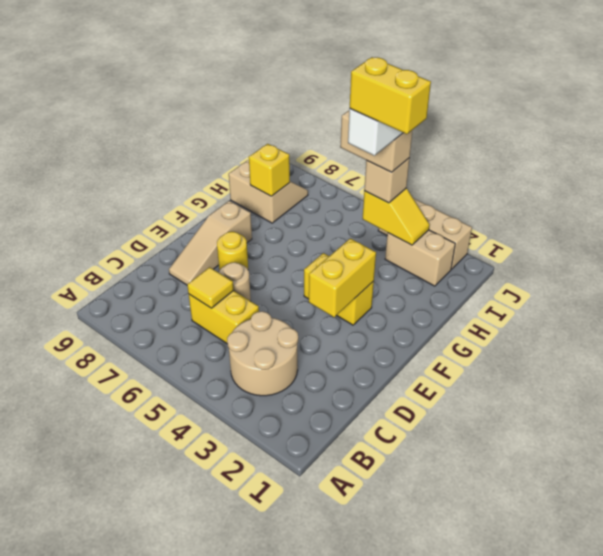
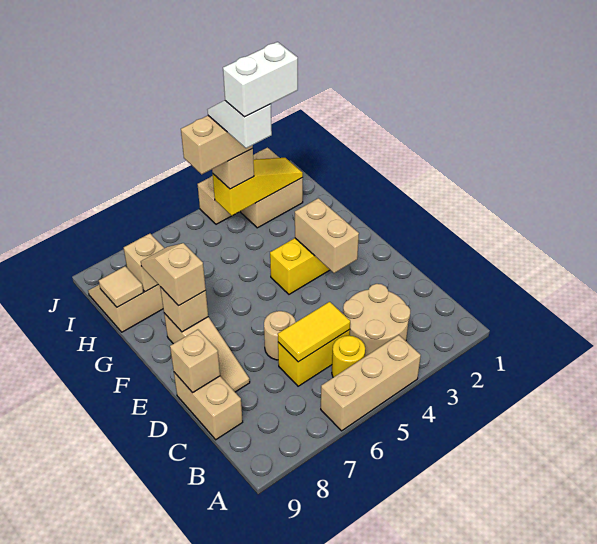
none -> tan 1x3 brick [321,335,421,431]
yellow 1x1 tile [187,267,234,308] -> yellow 1x2 tile [278,302,350,362]
none -> tan 1x2 brick [174,372,243,440]
none -> tan 1x1 brick [170,330,220,393]
yellow 1x2 brick [309,238,376,317] -> tan 1x2 brick [295,198,359,273]
yellow 1x1 round brick [217,232,248,270] -> yellow 1x1 round brick moved to [332,336,365,377]
none -> tan 1x1 brick [160,287,208,332]
none -> tan 1x2 slope [141,243,206,306]
yellow 1x2 brick [350,57,431,134] -> white 1x2 brick [223,42,298,117]
yellow 1x1 brick [249,144,290,196] -> tan 1x1 brick [124,234,164,292]
none -> tan 1x1 tile [99,266,144,307]
yellow 1x2 slope [363,188,430,245] -> yellow 1x3 slope [213,158,303,216]

